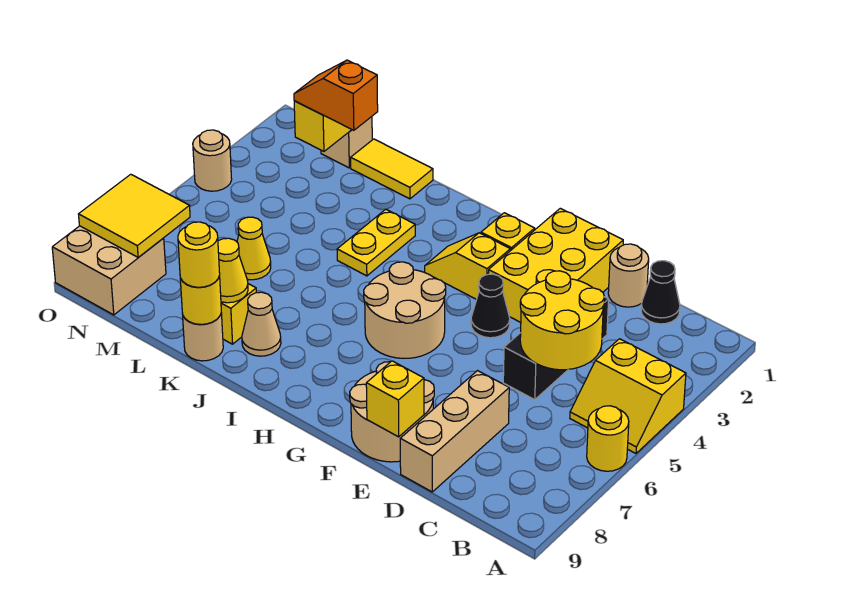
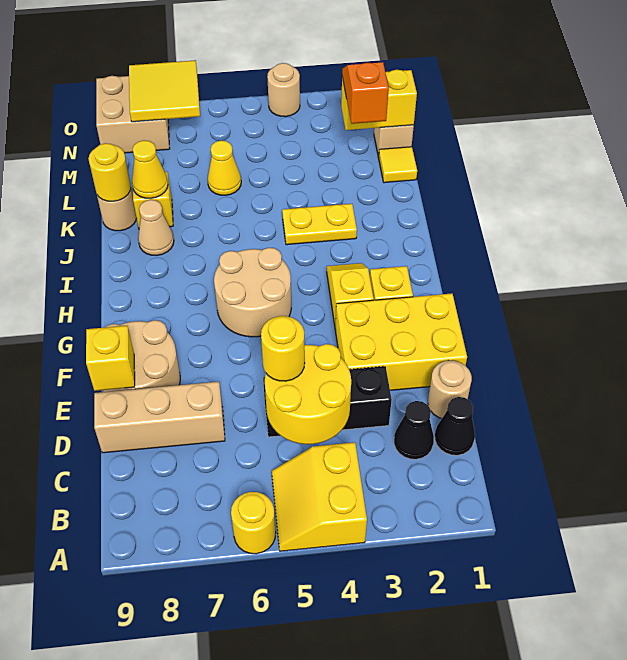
black 1x1 cone [471,274,510,338] -> black 1x1 cone moved to [394,401,434,459]
yellow 1x2 tile [351,139,433,199] -> yellow 1x1 tile [379,147,417,183]
yellow 1x1 round brick [178,222,220,287] -> yellow 1x1 round brick moved to [261,316,305,381]

